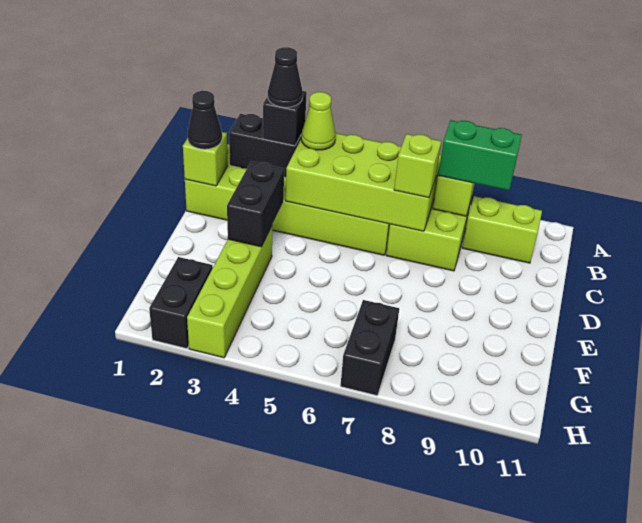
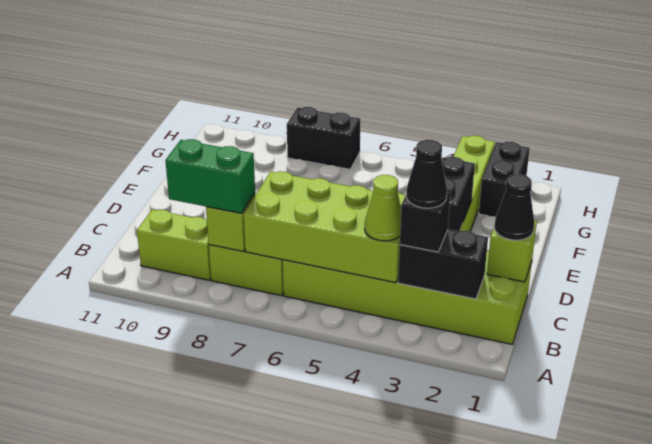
lime 1x1 brick [394,134,441,198] -> none
black 1x2 brick [341,300,399,396] -> black 1x2 brick turned to [287,107,360,169]

